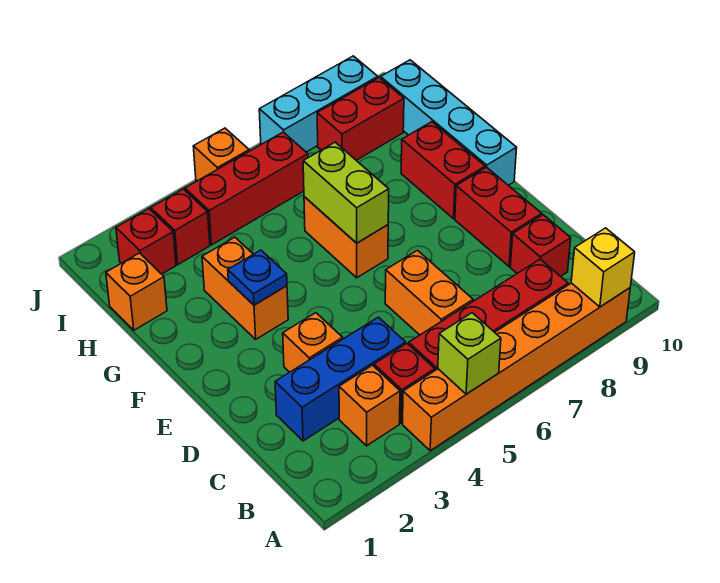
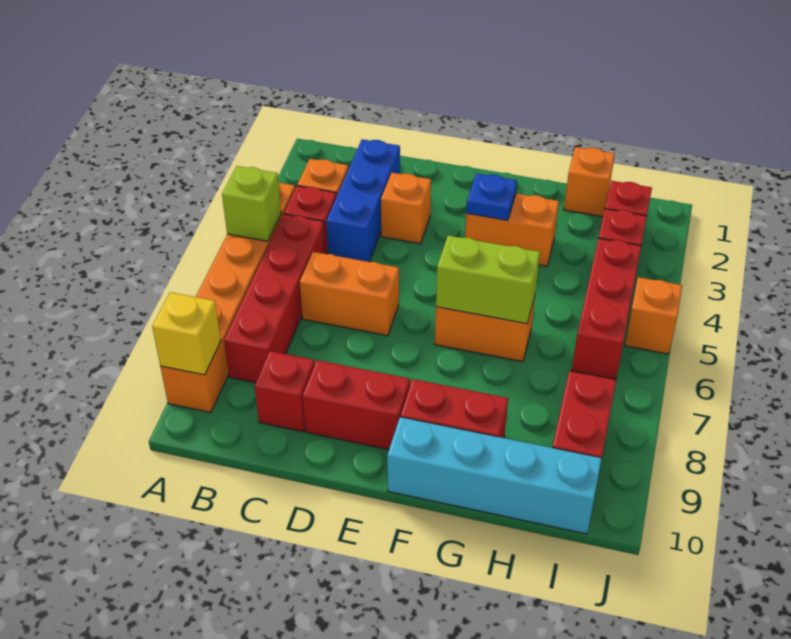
cyan 1x3 brick [259,56,378,152] -> none

